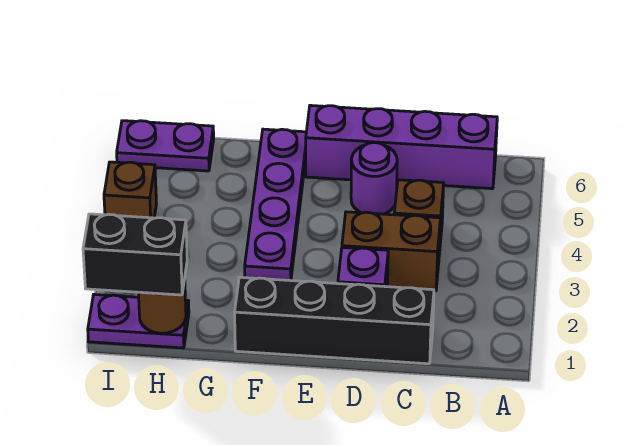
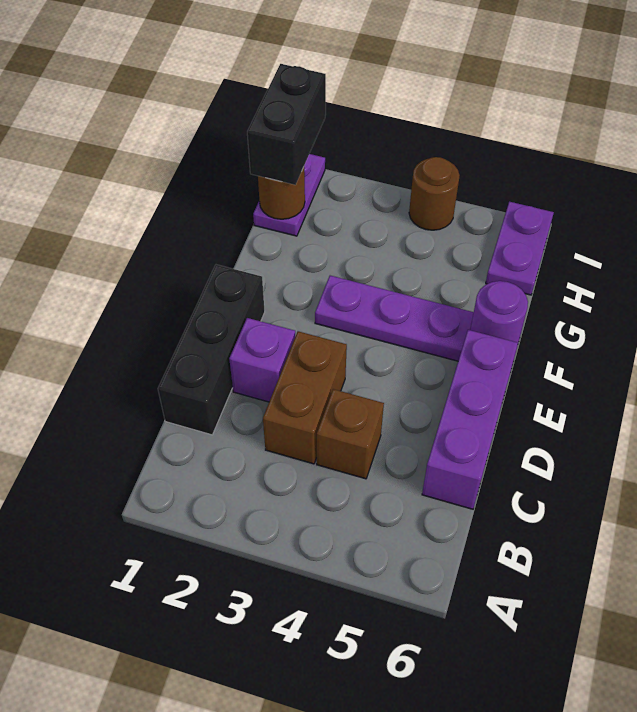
purple 1x4 brick [306,105,497,189] -> purple 1x3 brick [422,330,518,509]
black 1x4 brick [235,277,434,364] -> black 1x3 brick [158,265,265,435]
purple 1x1 round brick [351,143,397,214] -> purple 1x1 round brick moved to [470,281,528,343]
brown 1x1 brick [104,162,156,218] -> brown 1x1 round brick [409,157,460,230]

